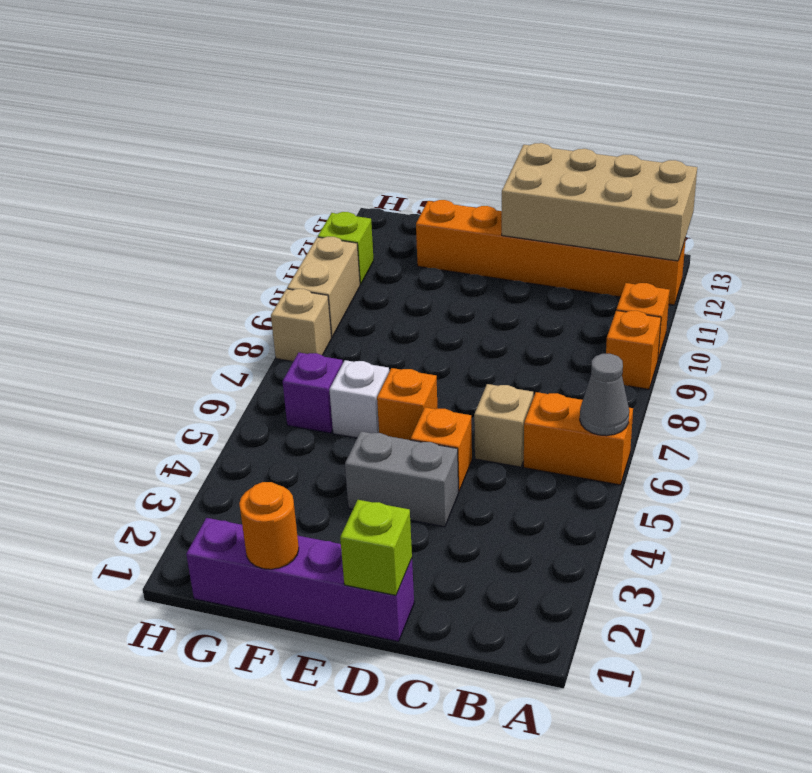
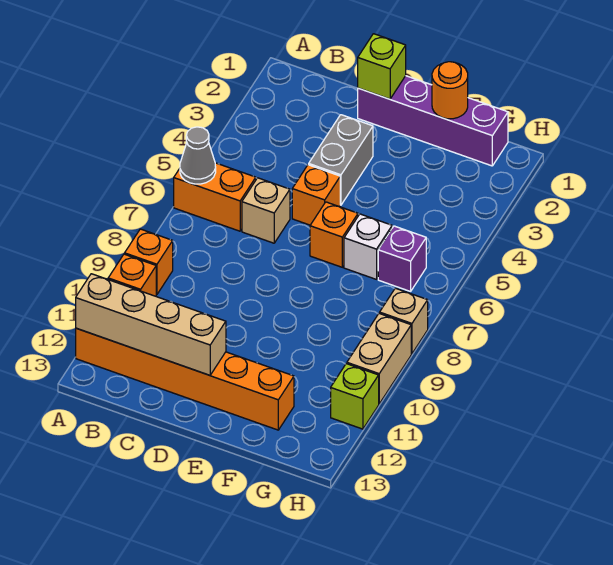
tan 2x4 brick [502,143,697,261] -> tan 1x4 brick [76,274,226,375]
grey 1x2 brick [345,431,458,527] -> grey 1x2 brick turned to [309,115,373,205]

